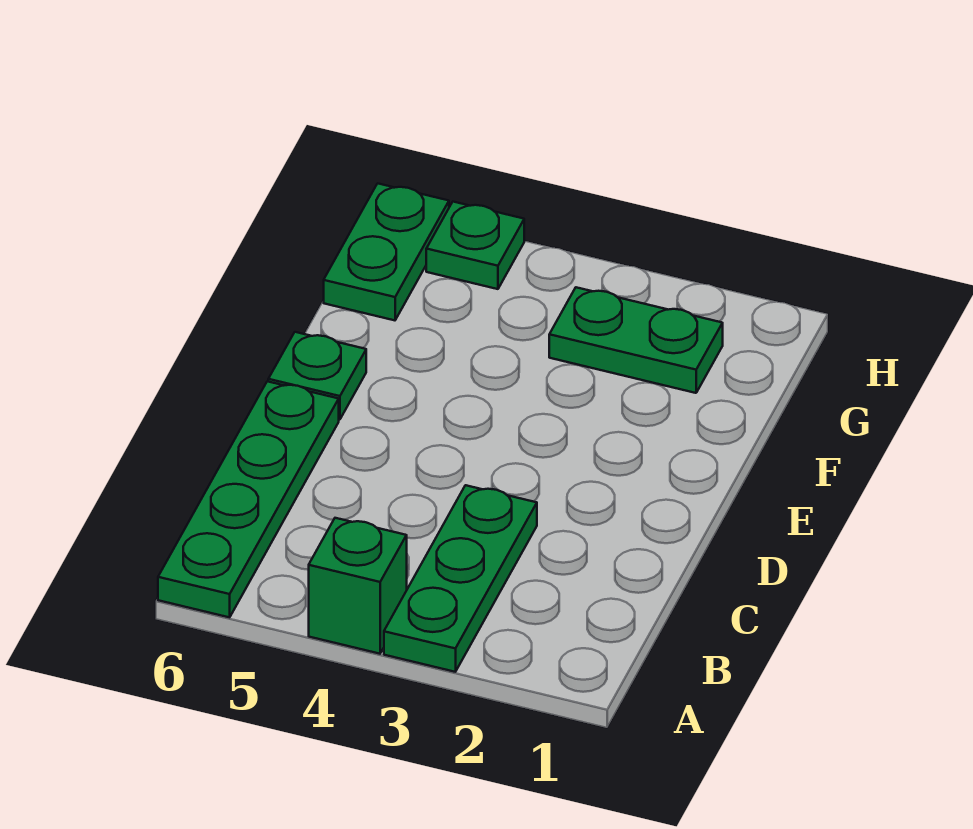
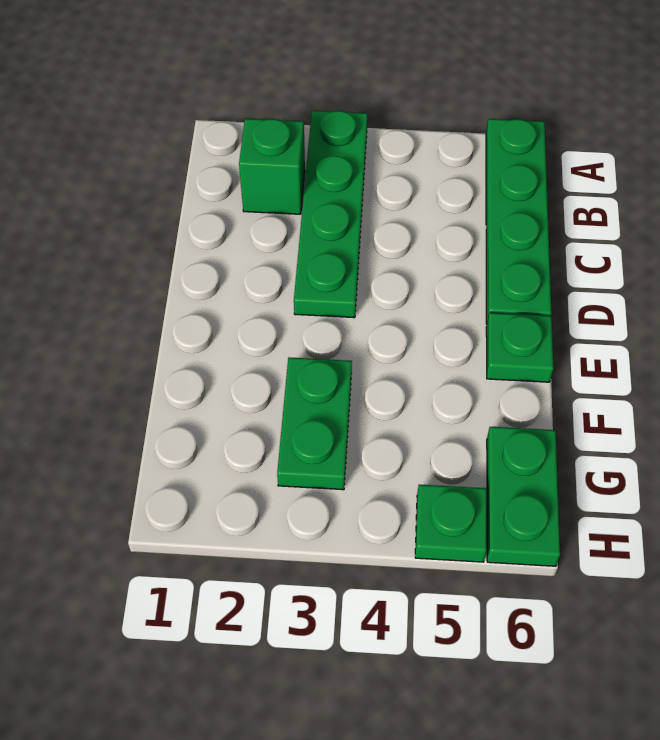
green 1x3 plate [384,485,537,672] -> green 1x4 plate [294,111,368,318]
green 1x1 brick [309,518,407,654] -> green 1x1 brick moved to [239,119,305,214]
green 1x2 plate [549,287,723,393] -> green 1x2 plate turned to [277,357,352,490]

